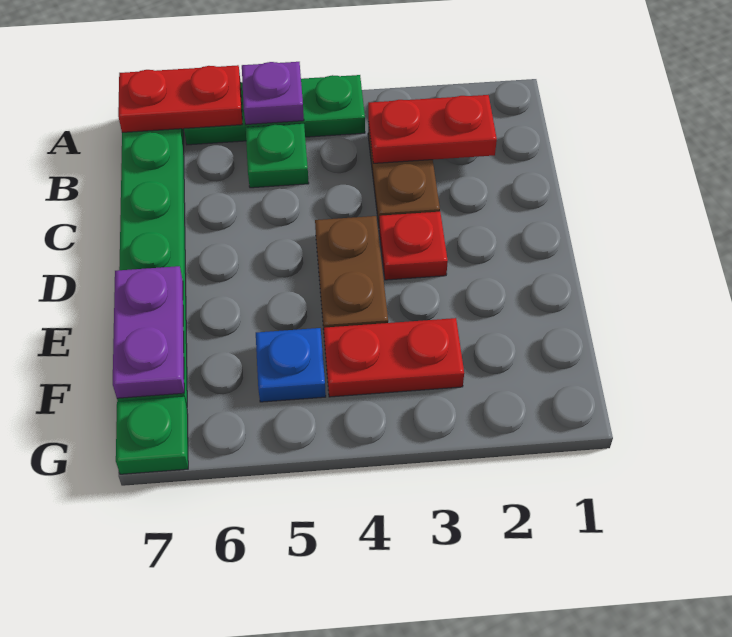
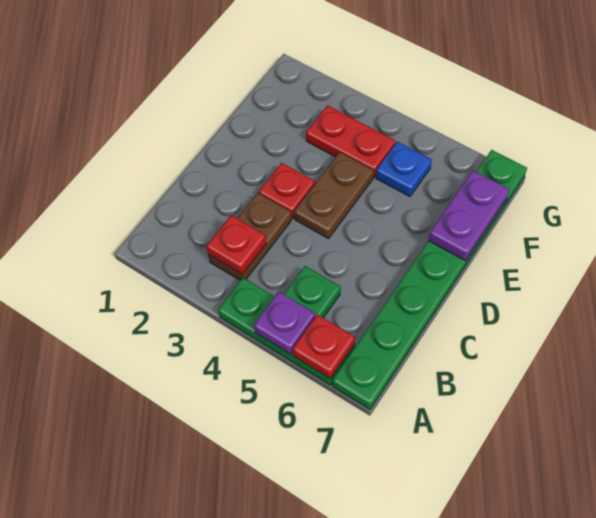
red 1x2 plate [118,65,242,132] -> red 1x1 plate [292,314,355,379]
red 1x2 plate [368,95,497,163] -> red 1x1 plate [206,215,266,274]

